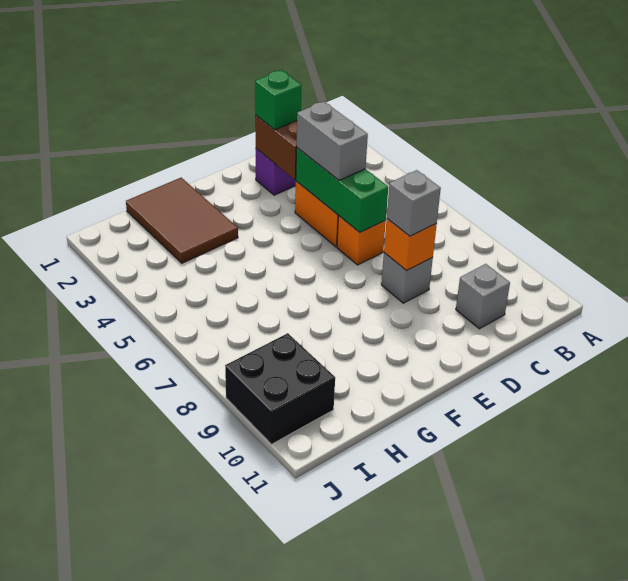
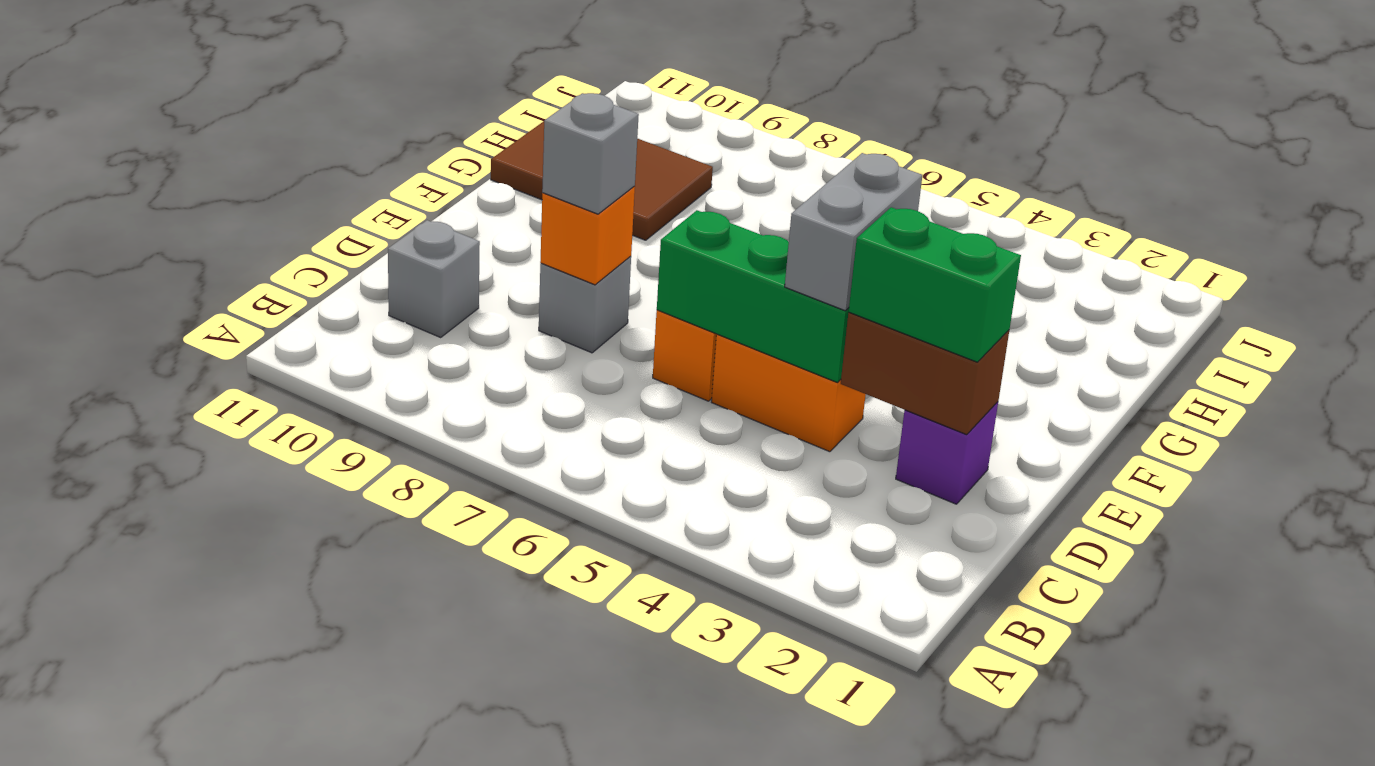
green 1x1 brick [255,70,302,130] -> green 1x2 brick [849,207,1021,362]
grey 1x2 brick [297,102,368,180] -> grey 1x2 brick turned to [785,153,922,311]
brown 2x3 tile [126,178,238,263] -> brown 2x3 tile moved to [491,121,713,240]
black 2x2 brick [225,333,335,444] -> none

